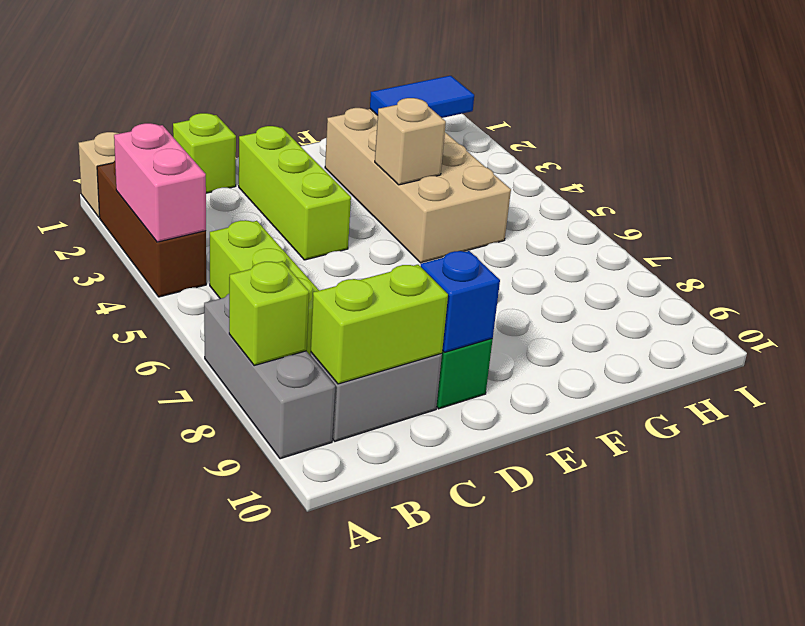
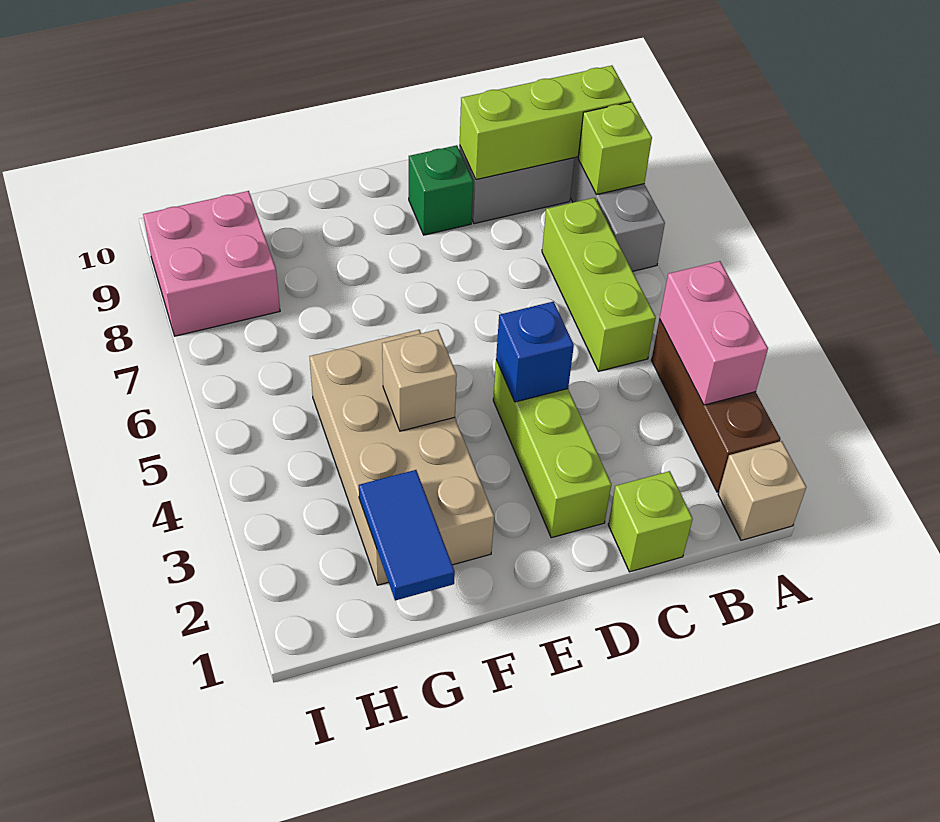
lime 1x2 brick [311,265,448,384] -> lime 1x3 brick [460,66,631,180]
blue 1x1 brick [420,251,500,352] -> blue 1x1 brick moved to [496,302,574,402]
blue 1x2 tile [370,76,474,118] -> blue 1x2 tile turned to [359,470,455,601]
none -> pink 2x2 brick [143,191,280,336]

